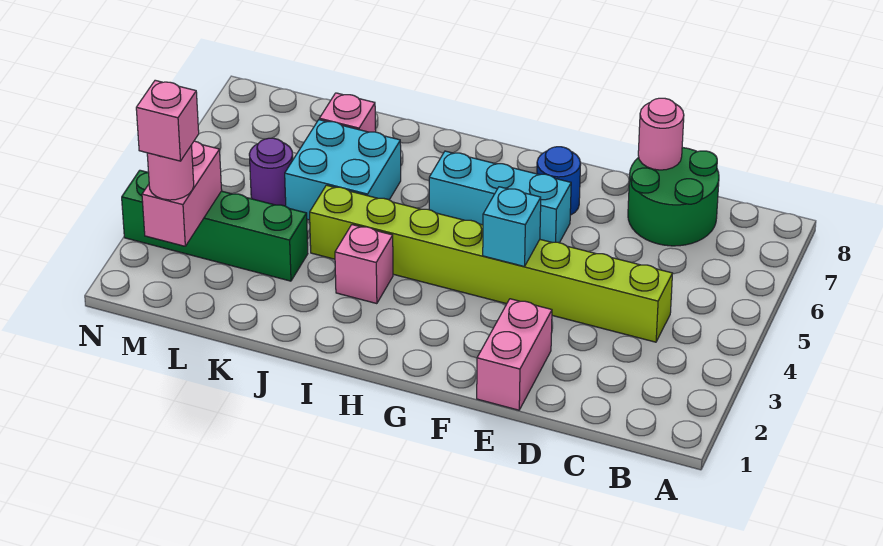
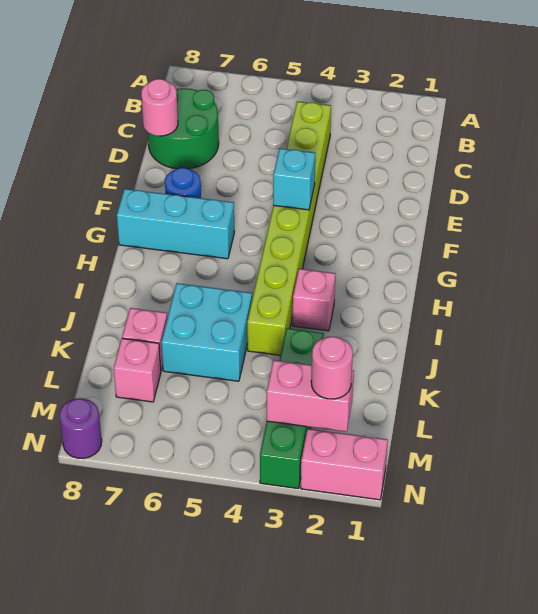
pink 1x2 brick [477,299,552,410] -> pink 1x2 brick moved to [301,429,388,500]
cyan 1x3 brick [429,151,571,243] -> cyan 1x3 brick turned to [117,189,234,259]
purple 1x1 round brick [249,138,293,206] -> purple 1x1 round brick moved to [59,398,102,458]
pink 1x1 brick [136,80,199,161] -> pink 1x1 brick moved to [114,338,161,402]

